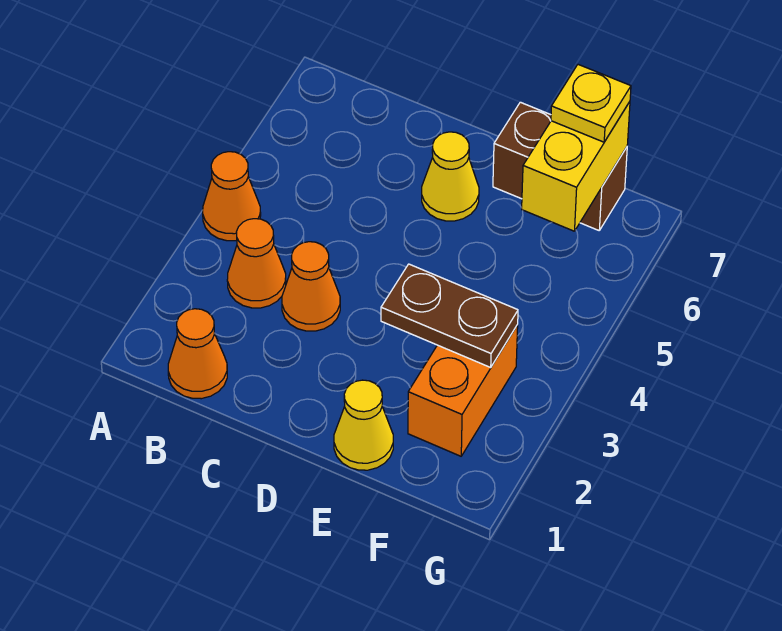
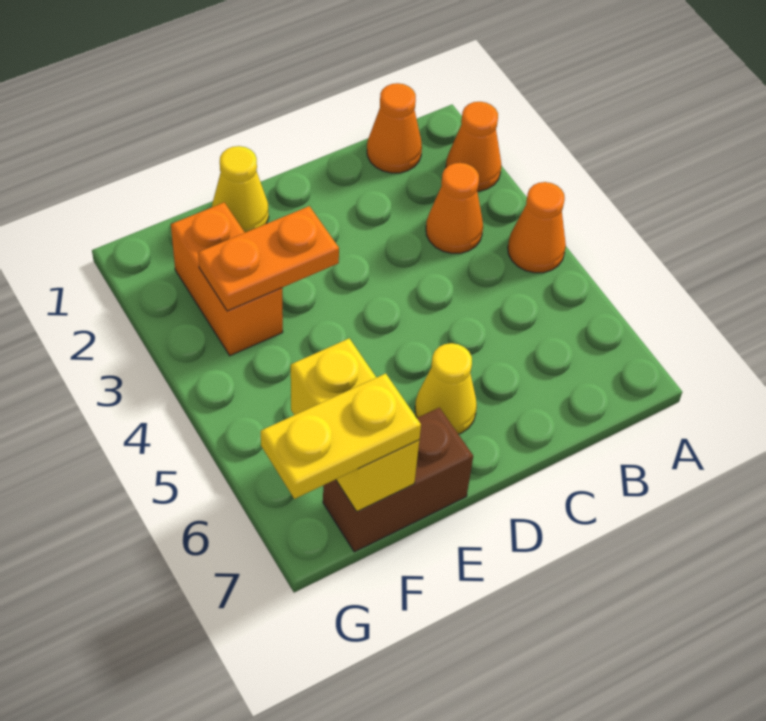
orange 1x1 cone [282,242,340,331] -> orange 1x1 cone moved to [446,102,502,191]
brown 1x2 plate [381,264,518,367] -> orange 1x2 plate [198,206,339,311]
yellow 1x1 plate [551,65,631,142] -> yellow 1x2 plate [261,374,421,499]

